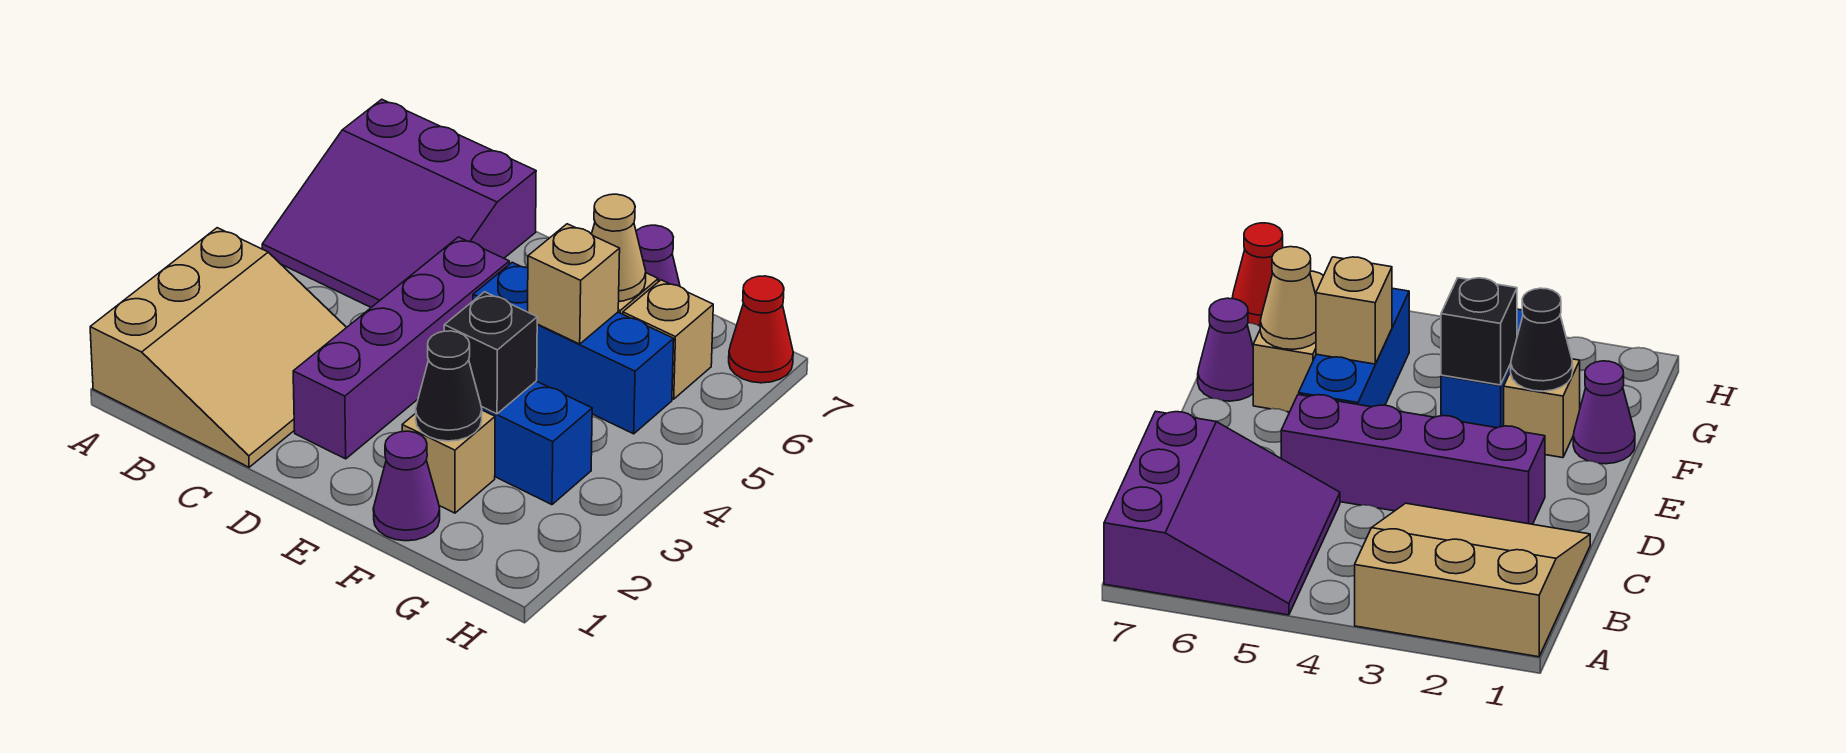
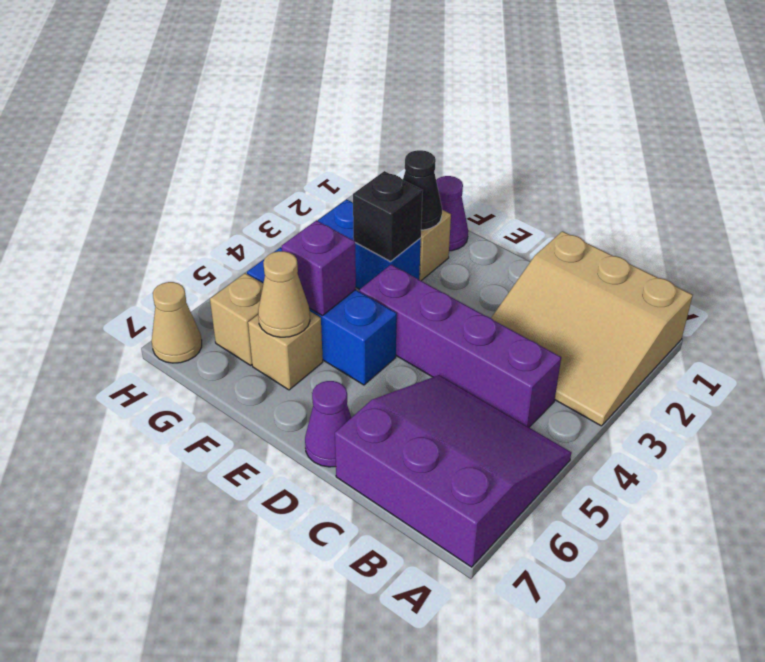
tan 3x3 slope [90,228,347,467] -> tan 3x3 slope turned to [491,231,693,426]
purple 1x4 brick [293,237,509,459] -> purple 1x4 brick turned to [359,265,561,427]
tan 1x1 brick [528,224,620,344] -> purple 1x1 brick [282,220,356,316]
purple 1x1 cone [636,225,680,286] -> purple 1x1 cone moved to [305,381,352,467]
red 1x1 cone [729,276,793,383] -> tan 1x1 cone [152,282,202,363]

